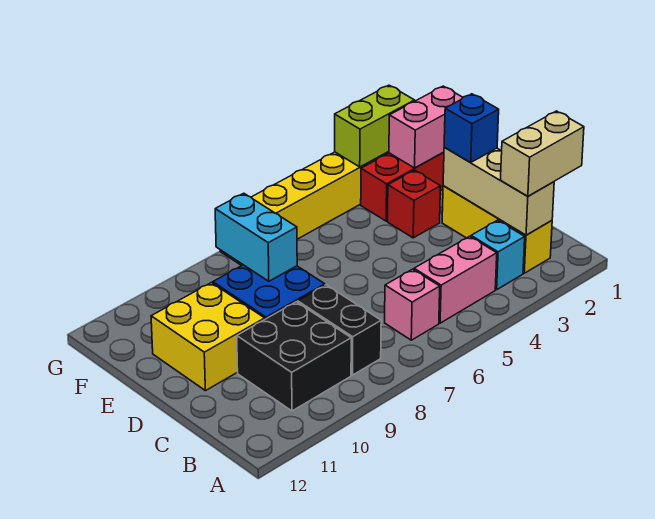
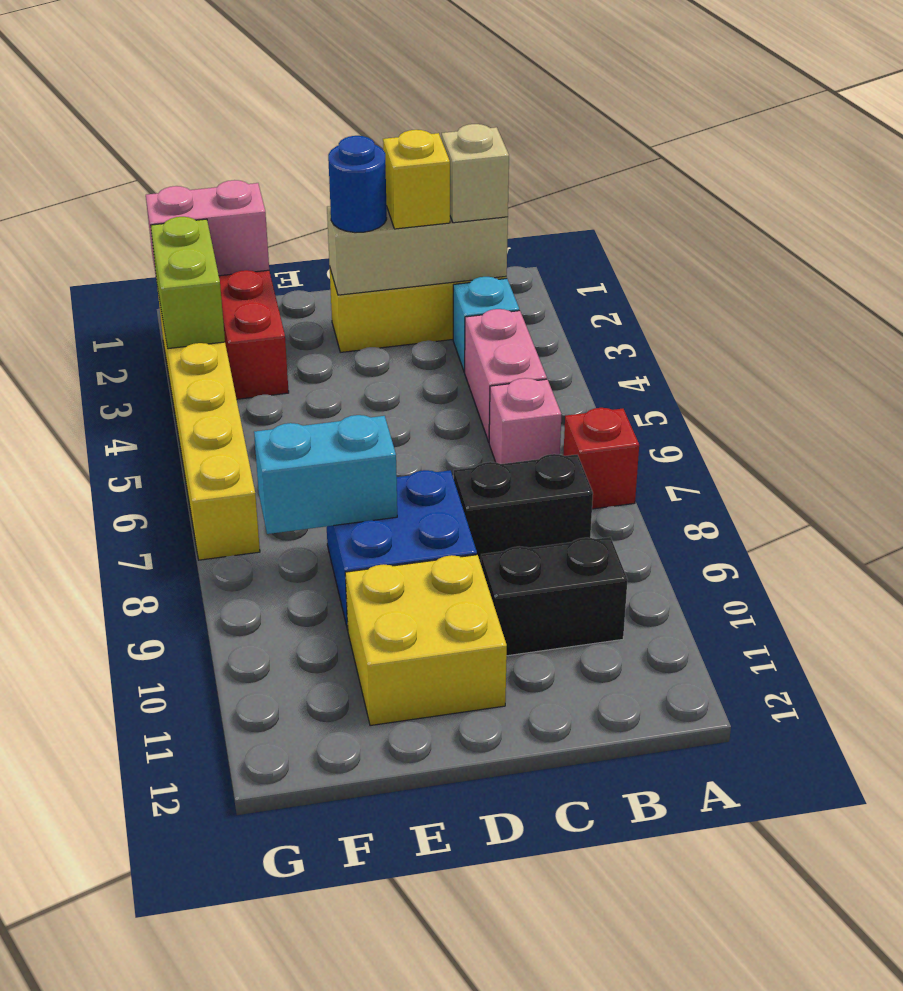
tan 1x2 brick [501,111,584,196] -> tan 1x1 brick [442,124,509,223]
black 2x2 brick [237,302,351,411] -> black 1x2 brick [481,537,628,656]
none -> yellow 1x1 brick [383,130,450,229]
blue 1x1 brick [444,94,499,163] -> blue 1x1 round brick [328,136,387,233]
red 1x1 brick [387,170,441,238] -> red 1x1 brick moved to [563,408,639,509]
pink 1x2 brick [389,86,463,168] -> pink 1x2 brick turned to [146,180,269,281]

